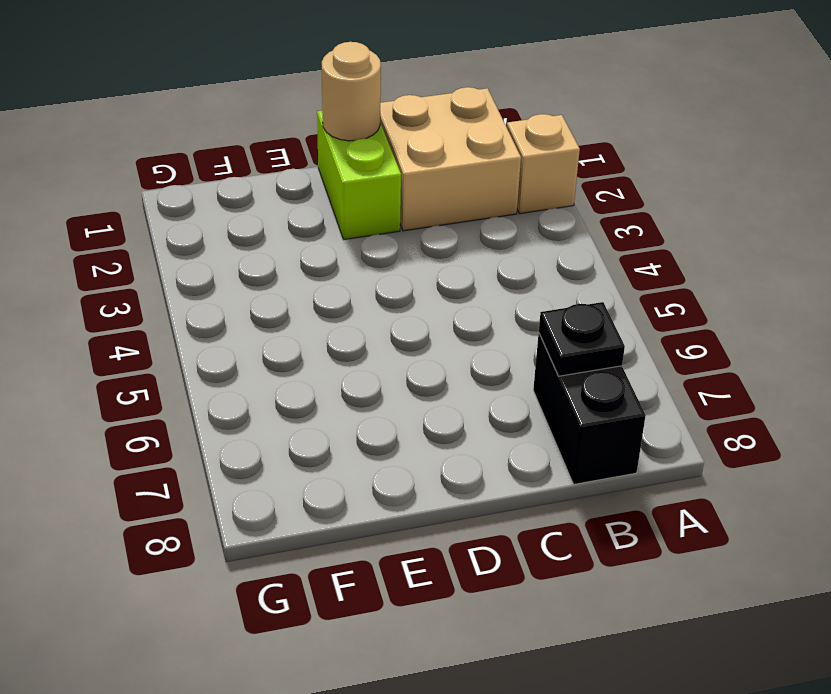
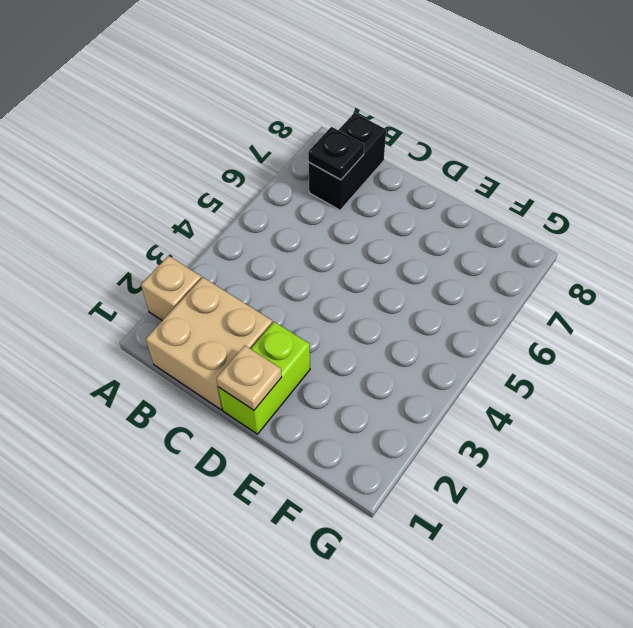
tan 1x1 round brick [322,42,381,141] -> tan 1x1 plate [216,345,282,410]

